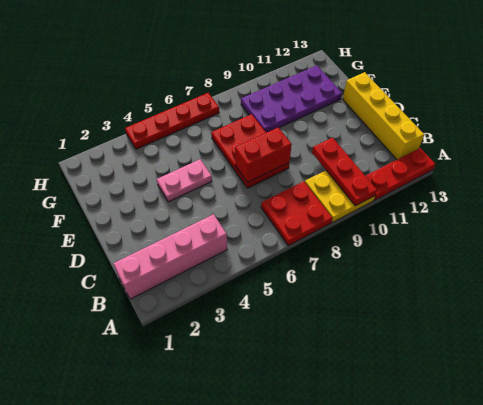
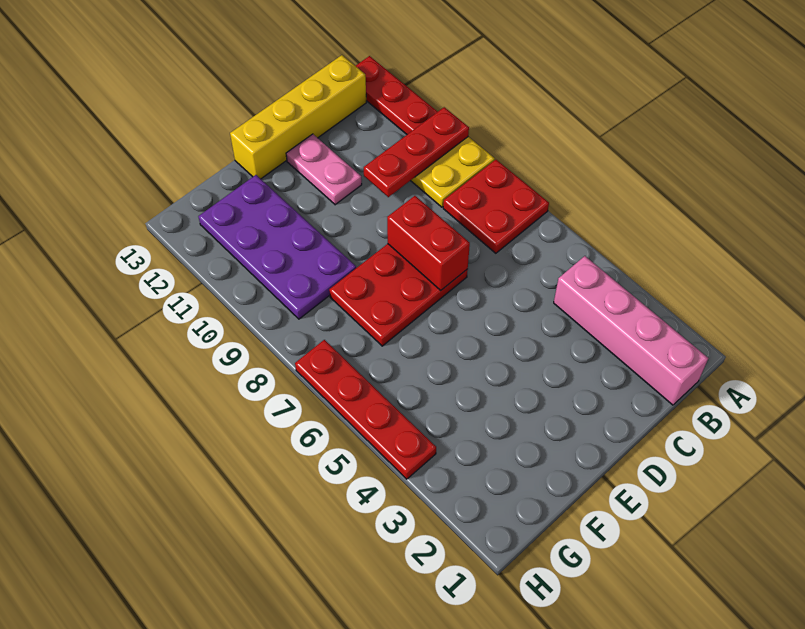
pink 1x2 plate [157,159,212,202] -> pink 1x2 plate moved to [286,134,362,205]

